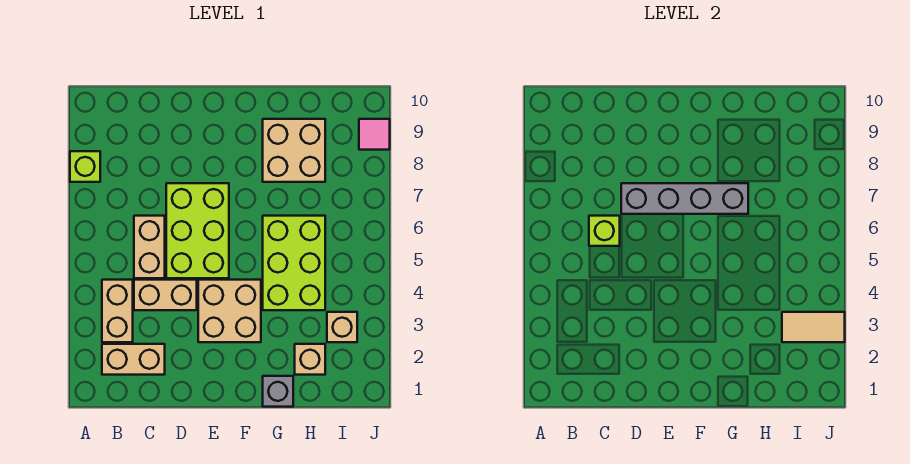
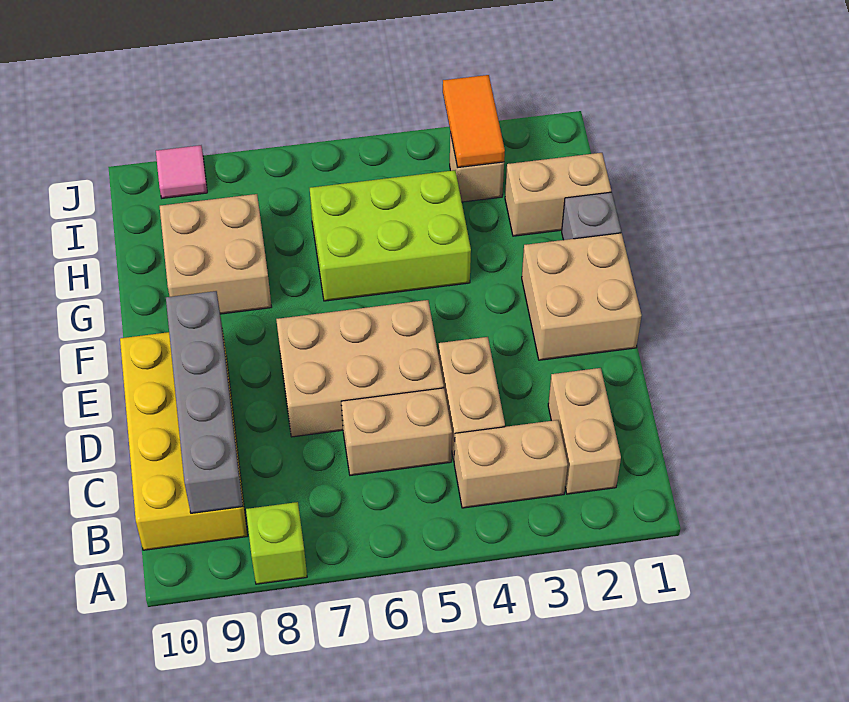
none -> yellow 2x4 brick [120,330,248,550]
lime 1x1 brick [589,216,620,246] -> none
lime 2x3 brick [166,183,229,278] -> tan 2x3 brick [276,300,444,437]
grey 1x4 brick [621,183,748,214] -> grey 1x4 brick moved to [166,291,243,513]
tan 2x2 brick [198,280,261,342] -> tan 2x2 brick moved to [522,233,642,360]
tan 1x1 brick [295,344,325,375] -> tan 1x2 brick [505,153,611,236]
tan 1x2 tile [782,312,845,342] -> orange 1x2 tile [443,75,505,167]

